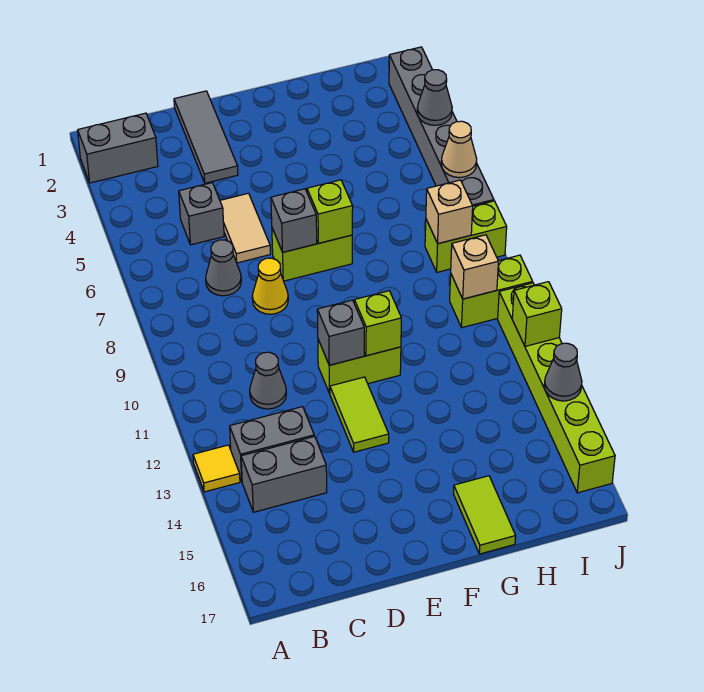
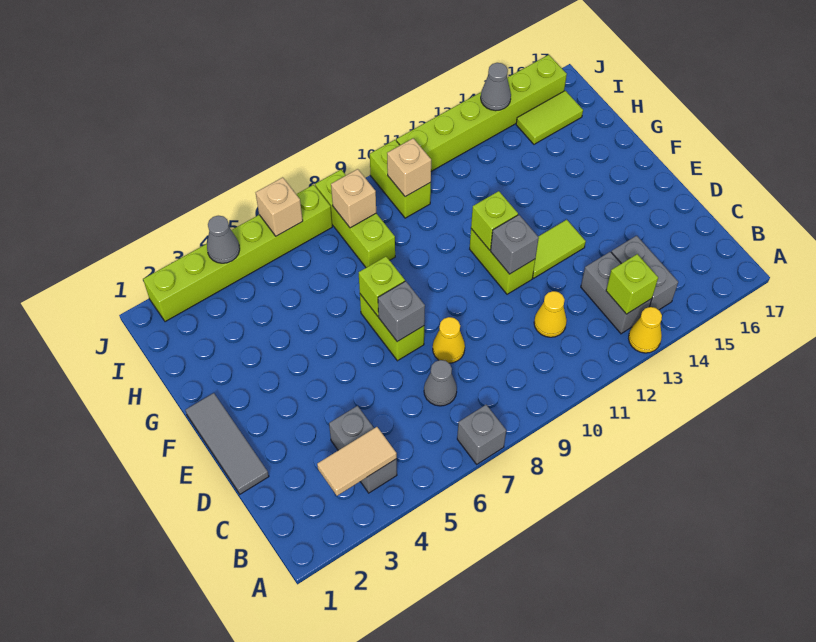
grey 1x2 brick [78,113,158,183] -> grey 1x2 brick moved to [329,406,397,493]
yellow 1x1 tile [193,445,240,492] -> yellow 1x1 cone [629,307,662,353]
grey 1x1 brick [179,183,224,245] -> grey 1x1 brick moved to [457,405,506,464]
grey 1x1 cone [250,352,286,409] -> yellow 1x1 cone [534,291,567,337]
grey 1x3 tile [174,91,238,183] -> grey 1x3 tile turned to [186,393,269,494]
tan 1x2 tile [220,193,270,263] -> tan 1x2 tile moved to [317,427,397,496]
lime 1x2 tile [454,476,516,554] -> lime 1x2 tile moved to [516,91,583,144]
lime 1x2 brick [425,201,507,272] -> lime 1x3 brick [315,170,395,268]
grey 1x6 brick [389,47,494,206] -> lime 1x6 brick [143,185,332,322]
tan 1x1 cone [441,121,477,178] -> tan 1x1 brick [256,177,303,236]
lime 1x1 brick [512,282,562,346] -> lime 1x1 brick moved to [606,254,658,314]

